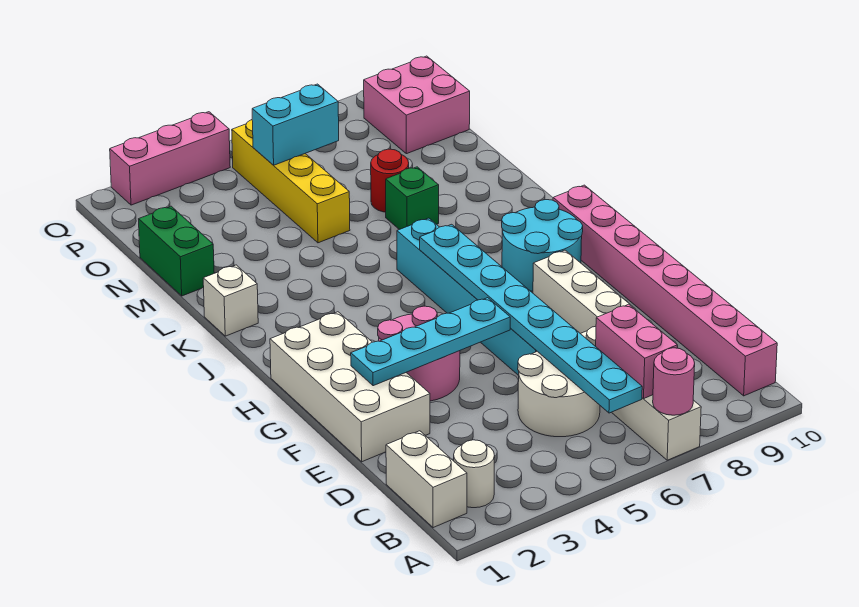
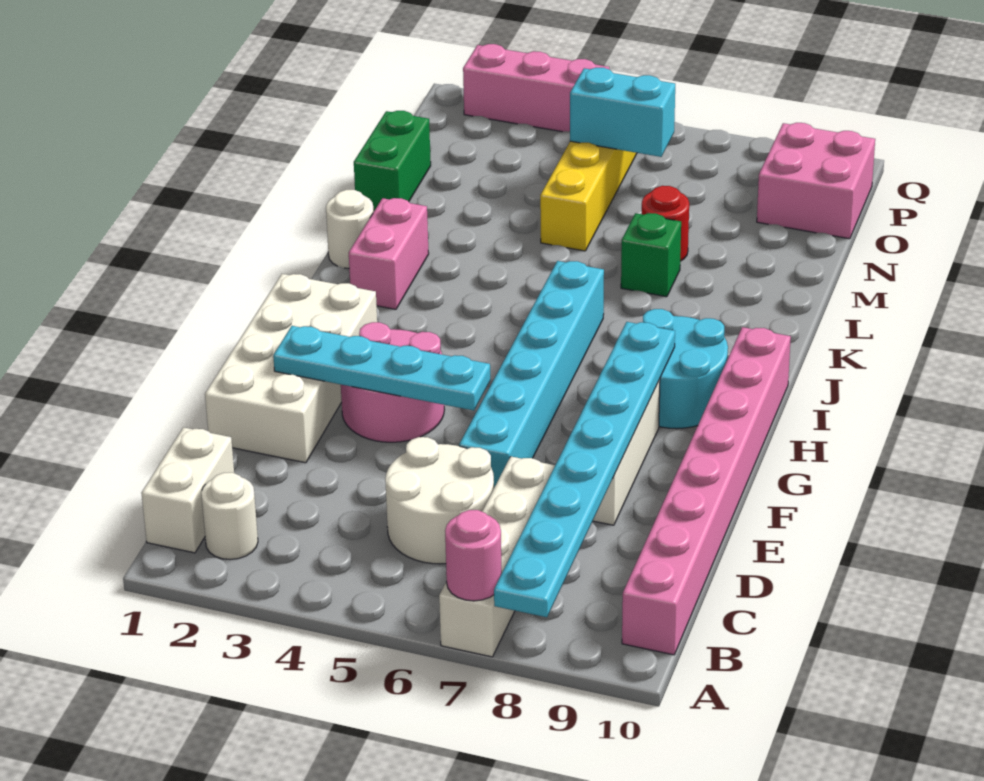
cyan 1x8 plate [420,224,642,413] -> cyan 1x8 plate moved to [494,322,675,617]
pink 1x2 brick [596,304,677,398] -> pink 1x2 brick moved to [349,198,429,309]
white 1x1 brick [203,265,258,336] -> white 1x1 round brick [326,190,374,268]

